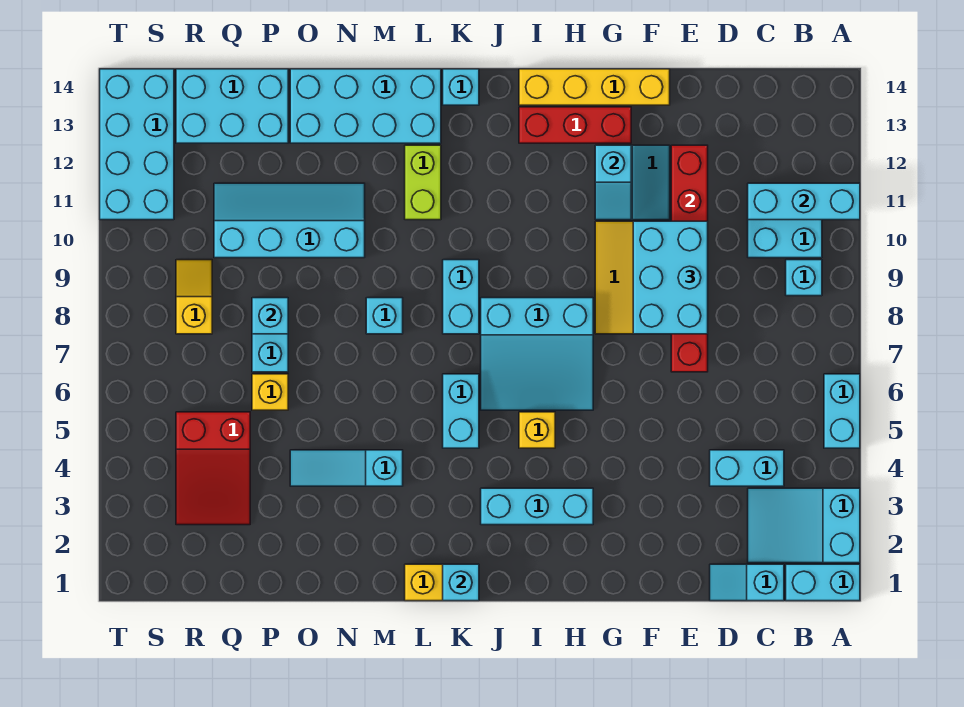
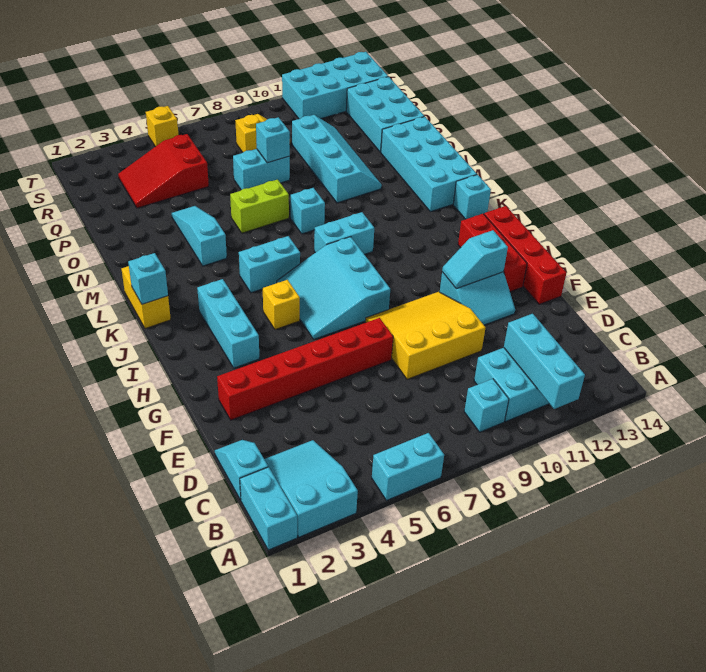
cyan 1x2 brick [710,450,784,486] -> none
red 1x6 brick [671,145,708,372] -> red 1x6 brick moved to [217,318,393,420]
cyan 2x3 brick [633,221,708,334] -> none
yellow 1x4 brick [519,69,670,105] -> red 1x4 brick [484,206,566,304]
lime 1x2 brick [405,145,441,220] -> lime 1x2 brick moved to [230,180,289,233]
yellow 1x1 brick [252,374,288,410] -> yellow 1x1 brick moved to [146,106,178,147]

